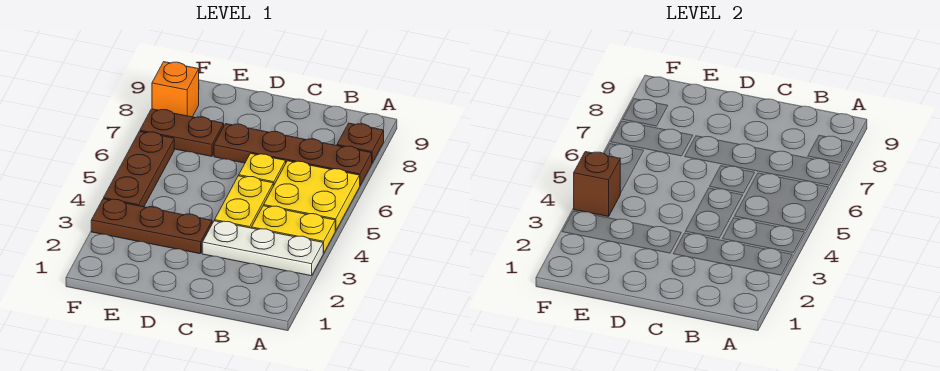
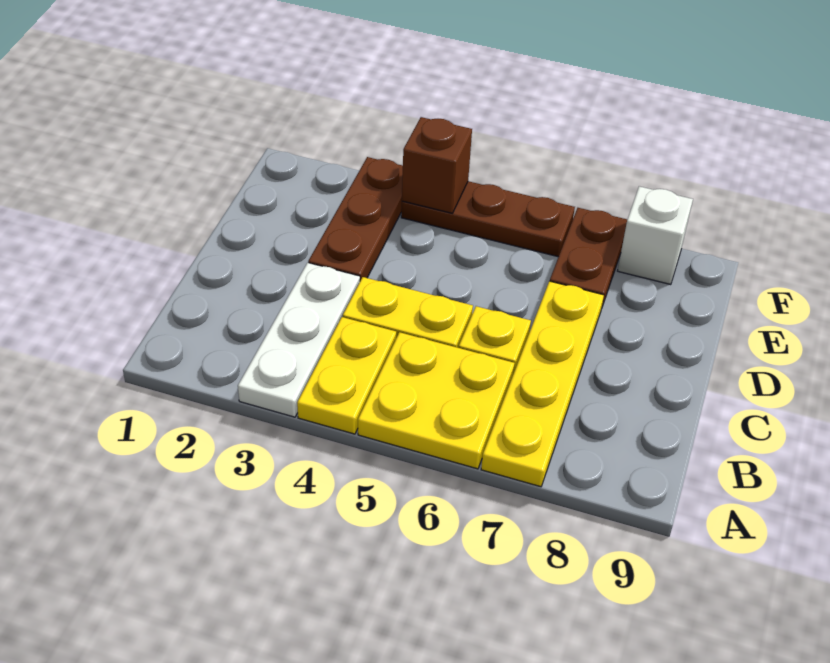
brown 1x4 plate [214,124,372,185] -> yellow 1x4 plate [481,281,604,487]
brown 1x1 plate [337,123,384,163] -> none
orange 1x1 brick [152,62,199,117] -> white 1x1 brick [618,186,693,285]

